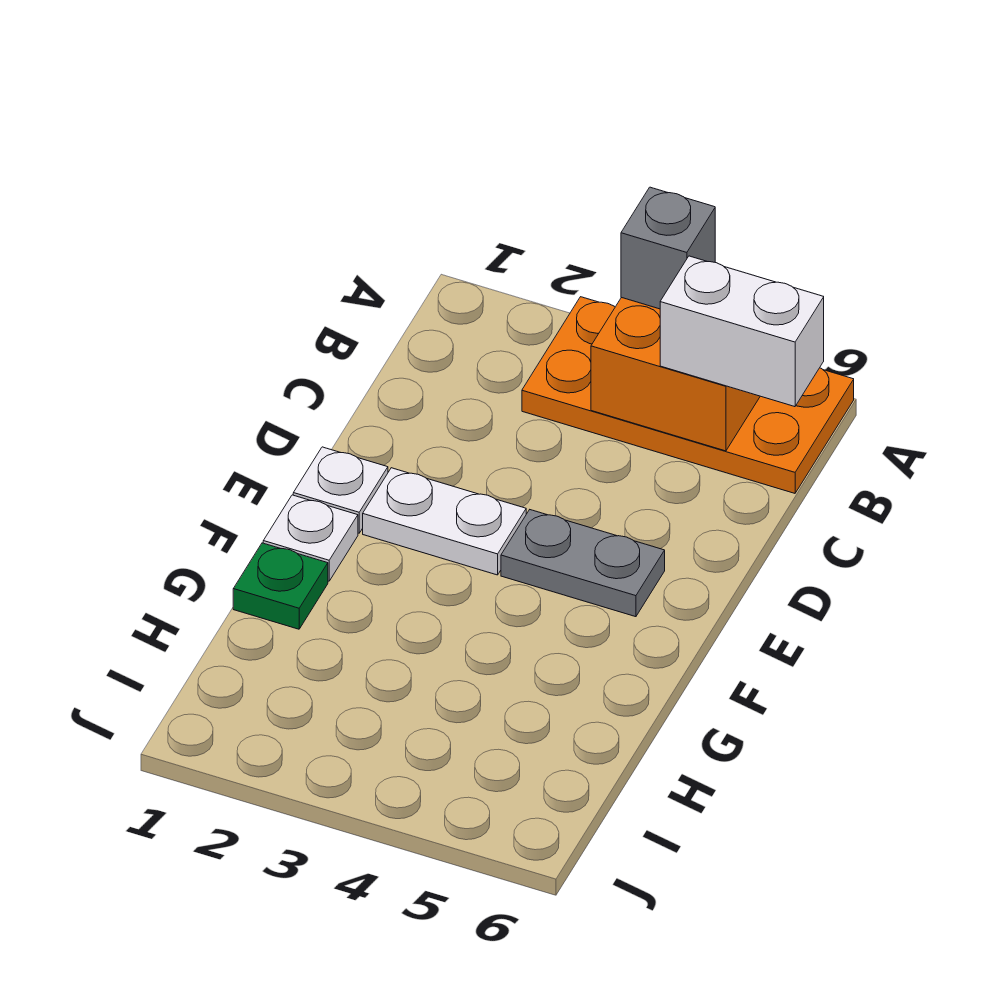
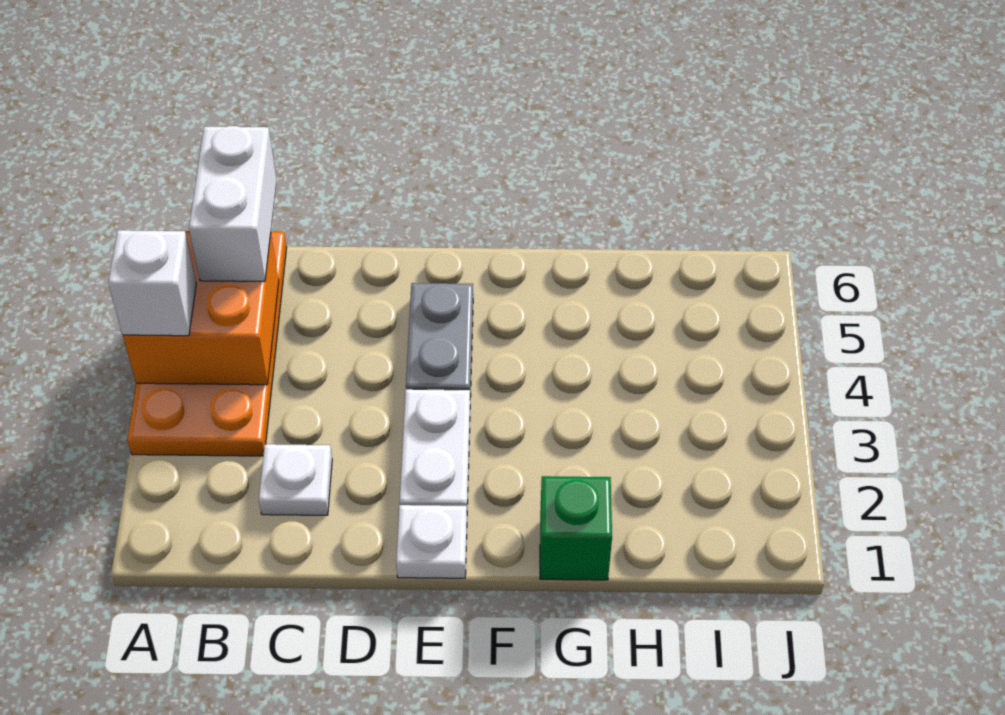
grey 1x1 brick [621,187,715,309] -> white 1x1 brick [108,230,196,336]
white 1x1 plate [263,495,358,581] -> white 1x1 plate moved to [259,444,332,515]
green 1x1 plate [233,543,328,629] -> green 1x1 brick [540,476,612,580]

